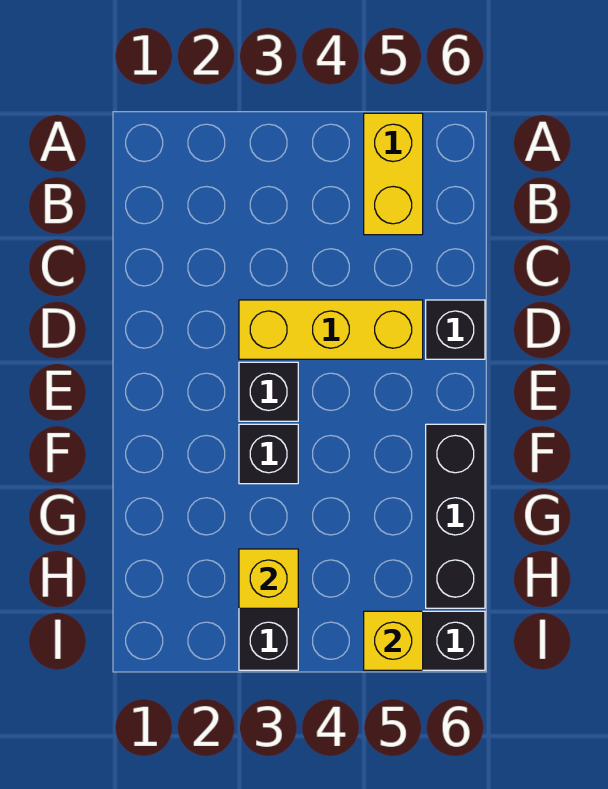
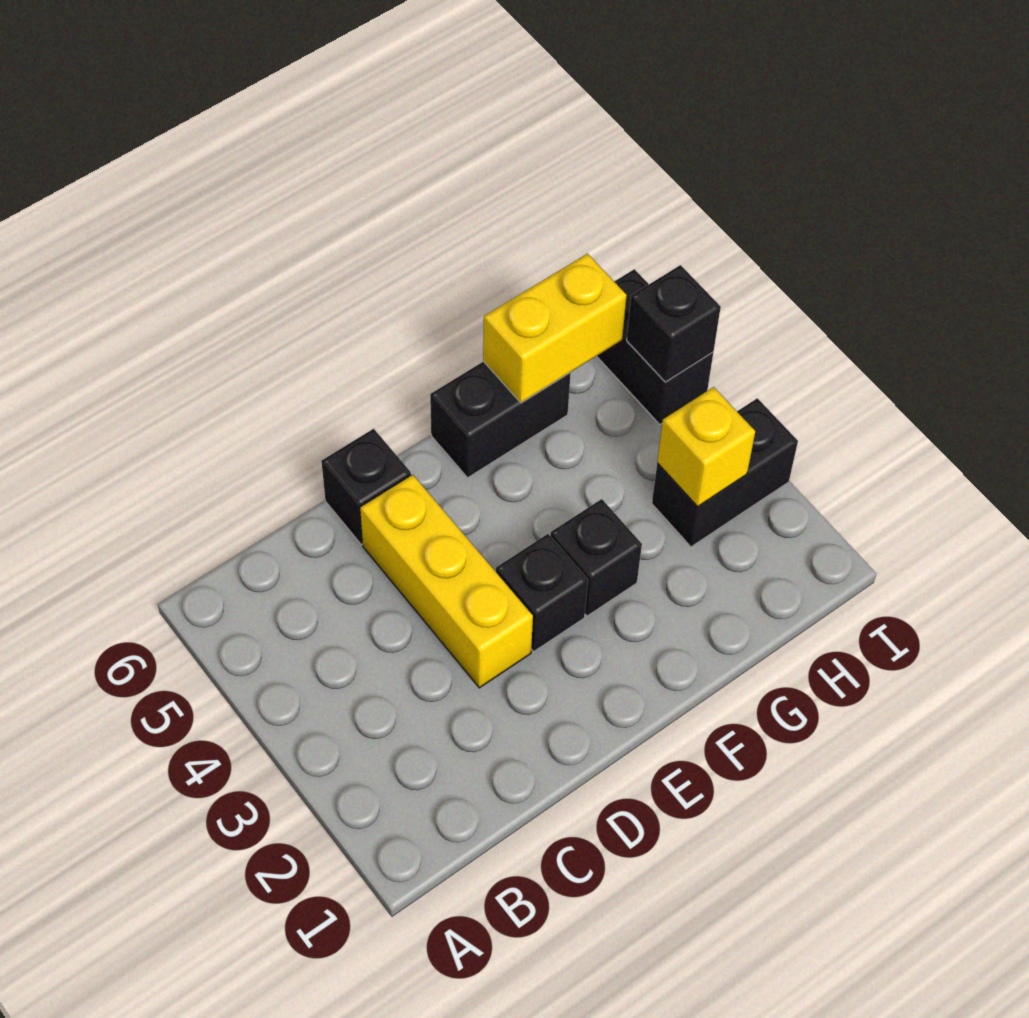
yellow 1x2 brick [364,113,423,235] -> yellow 1x2 brick moved to [483,254,627,403]
black 1x3 brick [426,424,485,608] -> black 1x2 brick [430,361,571,478]
yellow 1x1 brick [364,611,423,670] -> black 1x1 brick [627,265,721,382]

